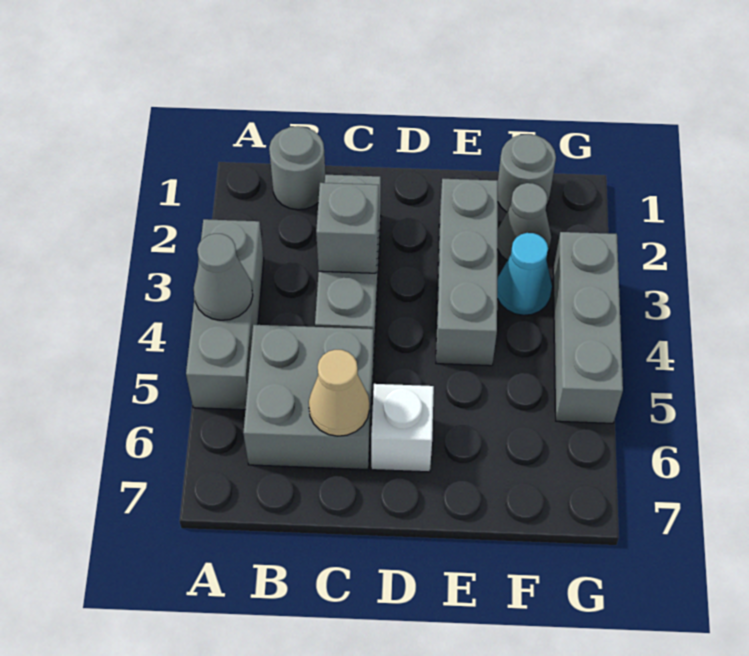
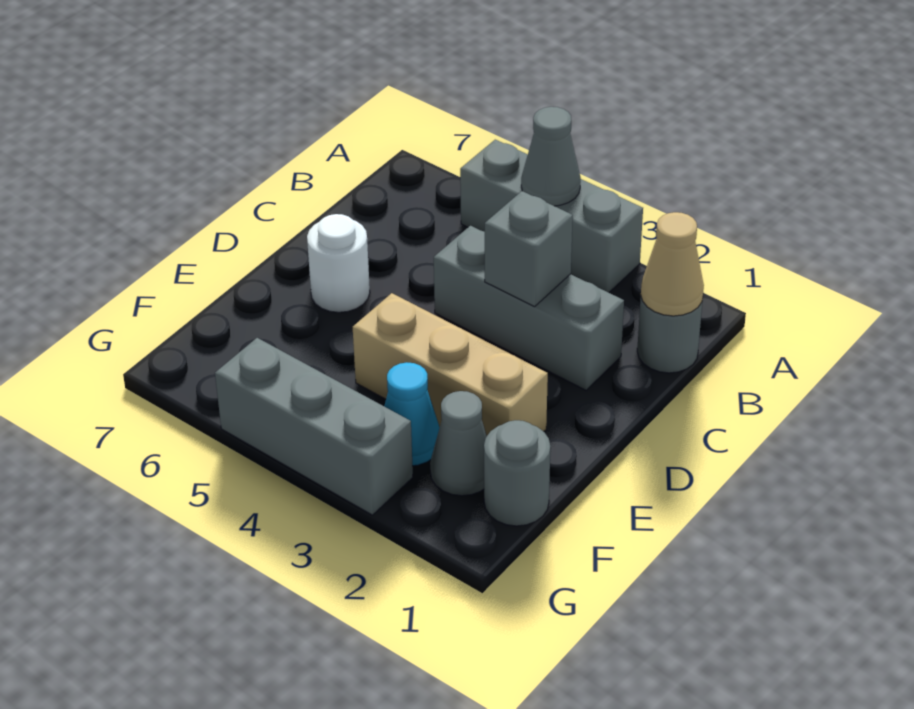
grey 2x2 brick [243,325,373,470] -> none
tan 1x1 cone [309,350,369,436] -> tan 1x1 cone moved to [641,212,704,316]
white 1x1 brick [371,384,434,472] -> white 1x1 round brick [307,214,370,312]
grey 1x3 brick [436,179,498,366] -> tan 1x3 brick [353,293,548,435]

